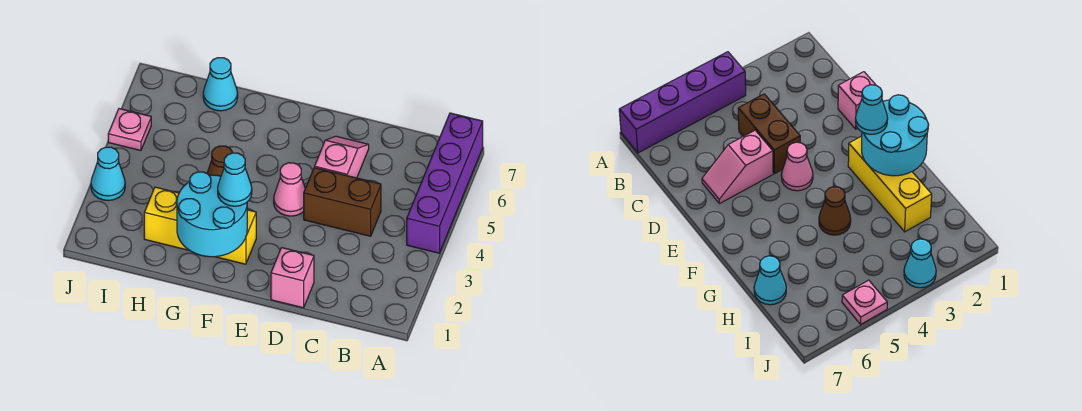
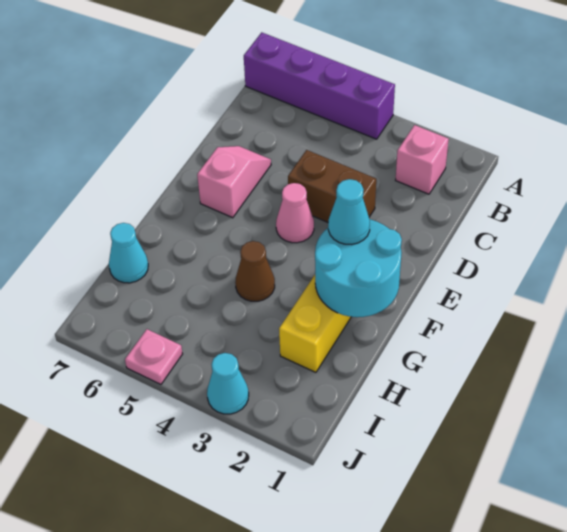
brown 1x2 brick [304,168,381,236] -> brown 1x2 brick turned to [288,150,376,222]
pink 1x1 brick [271,248,314,308] -> pink 1x1 brick moved to [396,125,449,194]
pink 1x2 slope [315,136,369,178] -> pink 1x2 slope turned to [197,146,271,218]

